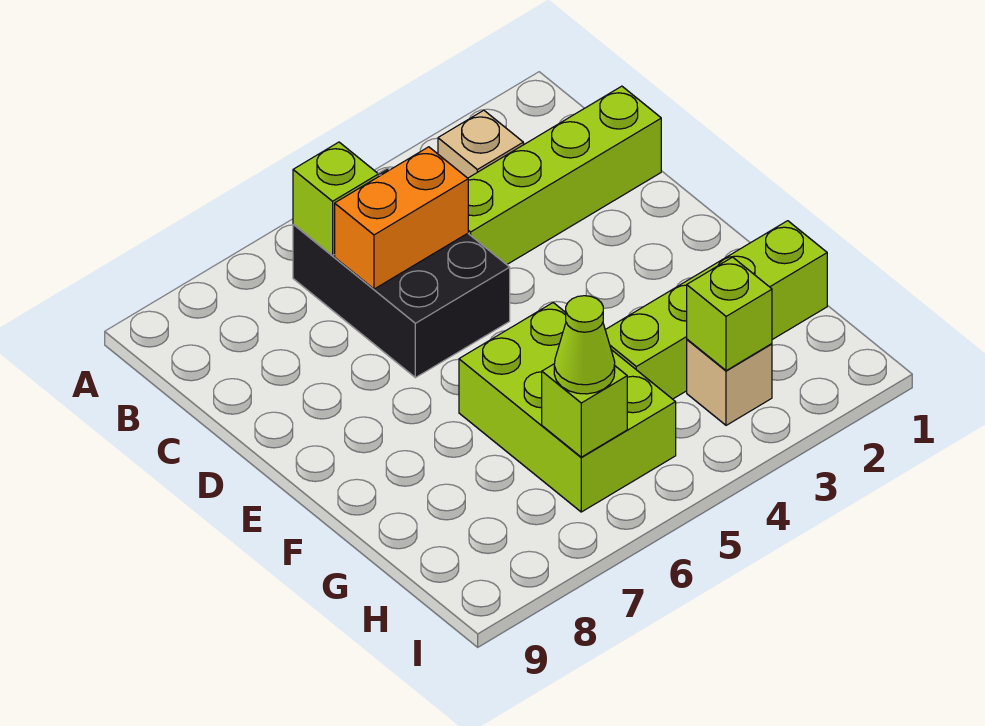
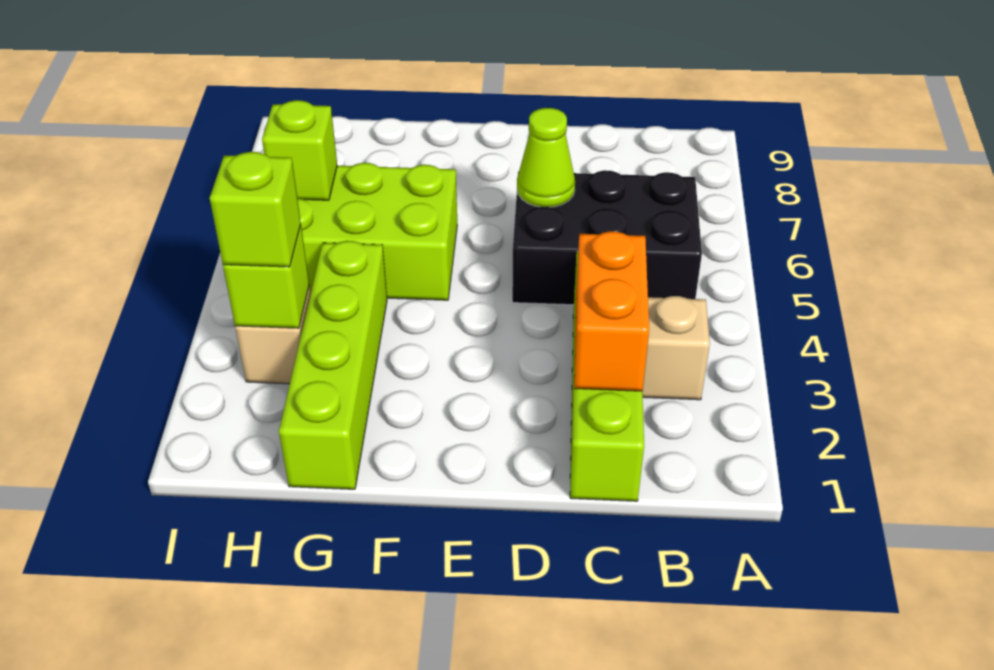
lime 1x1 brick [293,142,379,255] -> lime 1x1 brick moved to [210,152,301,267]
orange 1x2 brick [335,147,468,289] -> orange 1x2 brick moved to [574,231,649,391]
lime 1x1 cone [554,296,615,394] -> lime 1x1 cone moved to [517,108,575,207]

